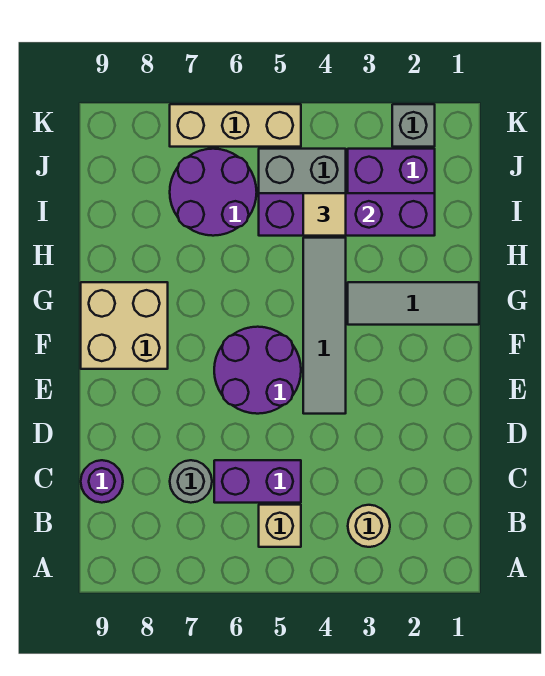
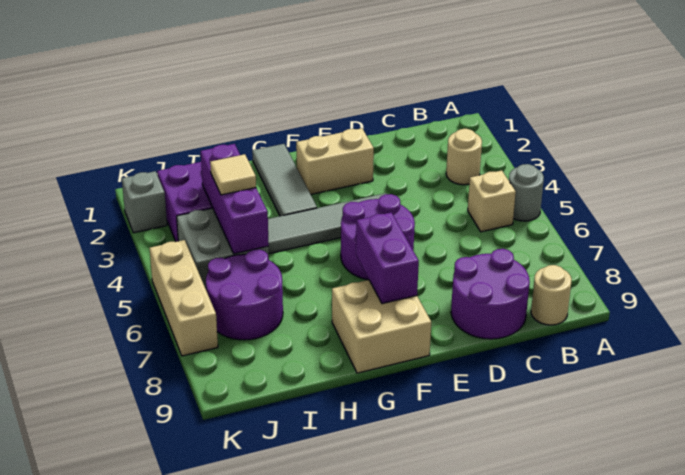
none -> tan 1x1 round brick [531,265,572,325]
purple 1x2 brick [214,460,301,503] -> purple 1x2 brick moved to [356,212,419,304]
grey 1x1 round brick [170,460,212,503] -> grey 1x1 round brick moved to [509,164,544,221]
purple 1x1 round brick [81,460,123,503] -> purple 2x2 round brick [451,249,530,339]
none -> tan 1x2 brick [296,128,374,194]
purple 1x4 brick [259,193,435,236] -> purple 1x3 brick [201,144,269,254]

